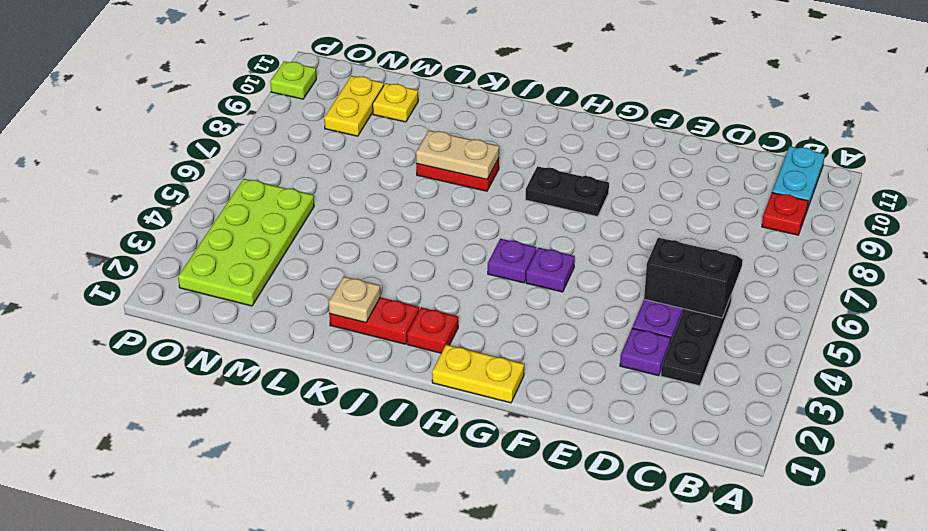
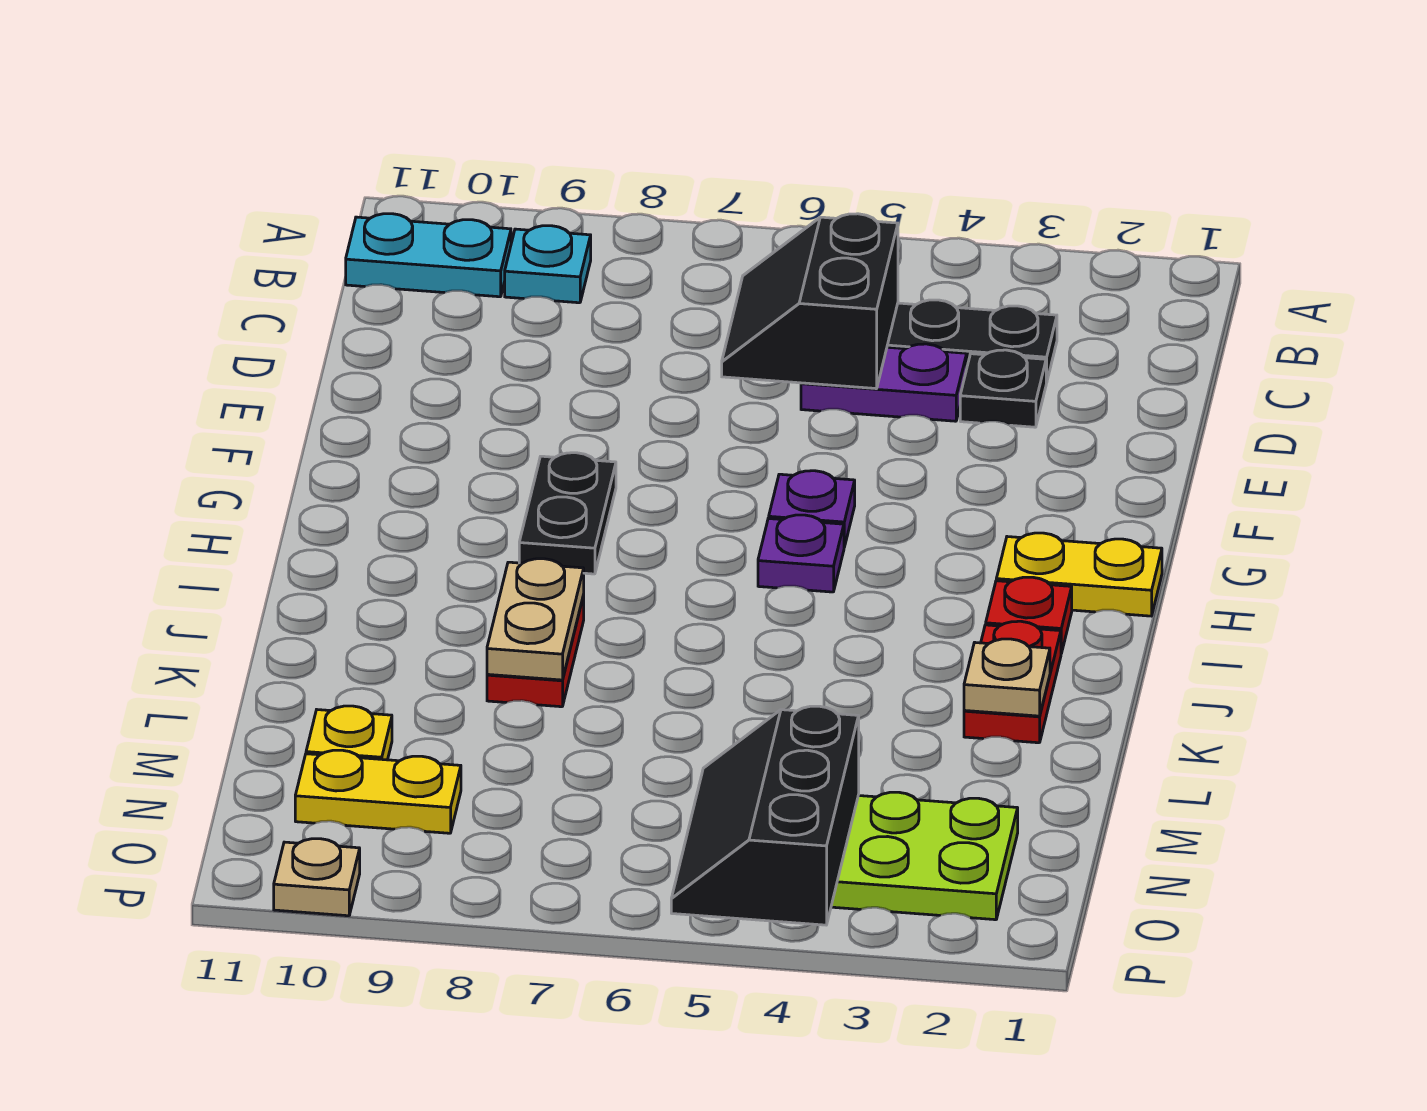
red 1x1 plate [762,193,808,235] -> cyan 1x1 plate [505,226,591,303]
purple 1x1 plate [620,328,670,376] -> black 1x1 plate [960,350,1046,427]
yellow 1x2 plate [432,345,524,403] -> yellow 1x2 plate turned to [996,533,1162,616]
none -> black 2x3 slope [671,706,859,925]
lime 1x1 plate [270,61,316,99] -> tan 1x1 plate [274,839,360,916]

